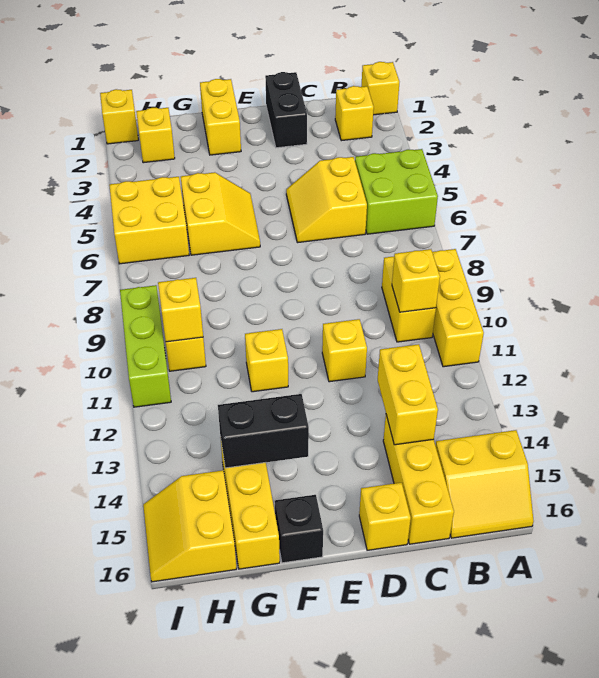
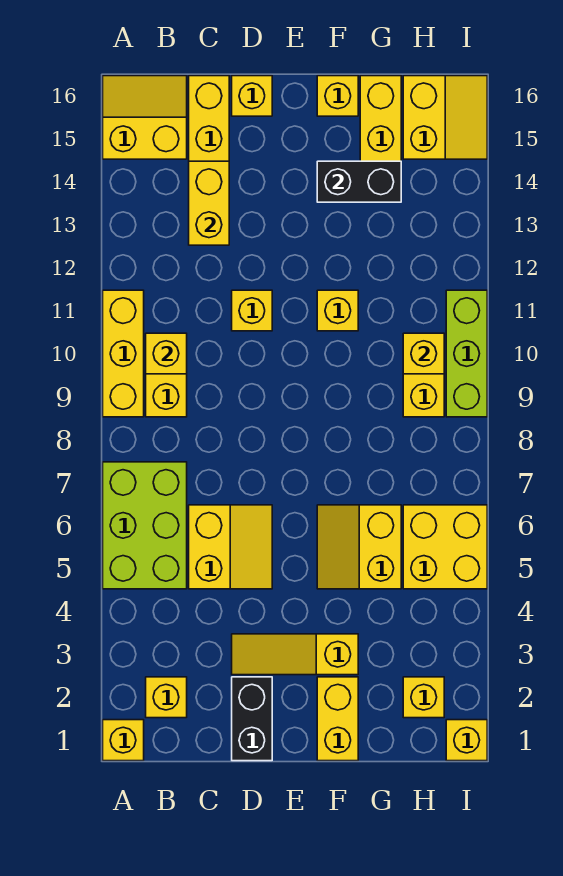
lime 2x2 brick [355,149,438,234] -> lime 2x3 brick [103,462,187,589]
none -> yellow 1x3 slope [232,634,358,675]
black 1x1 brick [275,495,323,563] -> yellow 1x1 brick [317,76,358,116]

